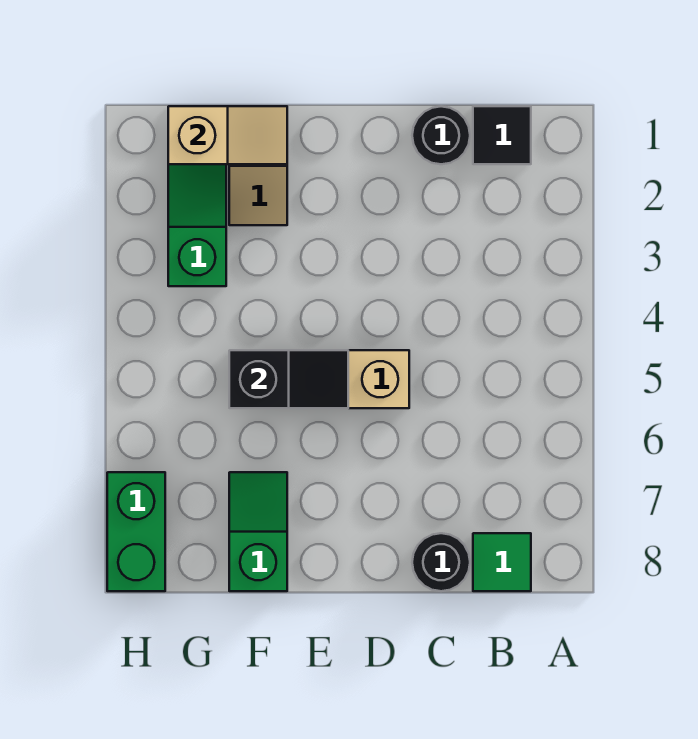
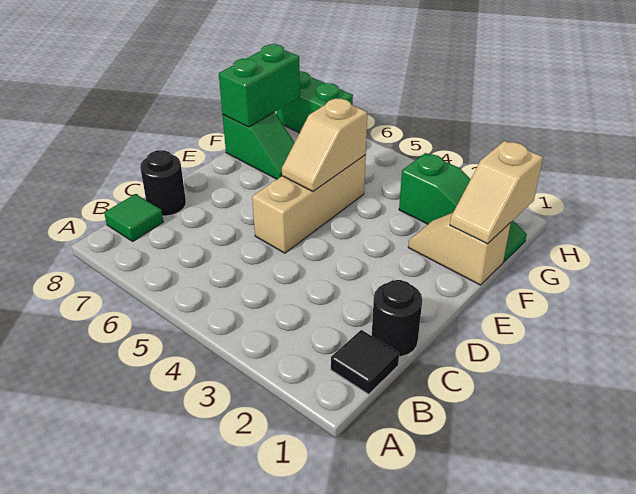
black 1x2 slope [229,350,348,408] -> tan 1x2 slope [282,99,367,192]
none -> green 1x2 brick [219,44,300,127]

